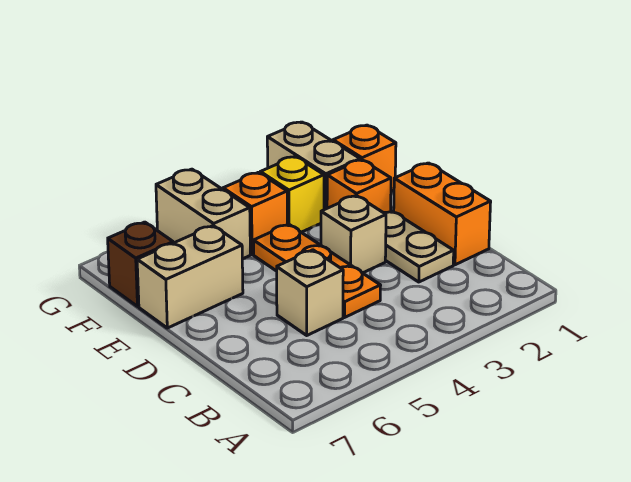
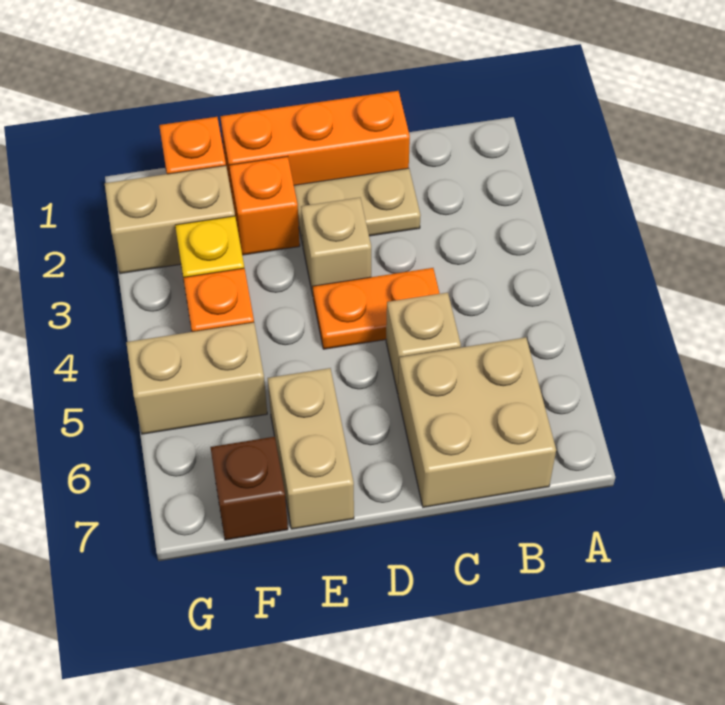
none -> tan 2x2 brick [398,337,556,507]
orange 1x2 brick [394,163,491,265] -> orange 1x3 brick [220,91,410,199]
orange 1x3 plate [253,224,381,317] -> orange 1x2 plate [313,268,440,349]

